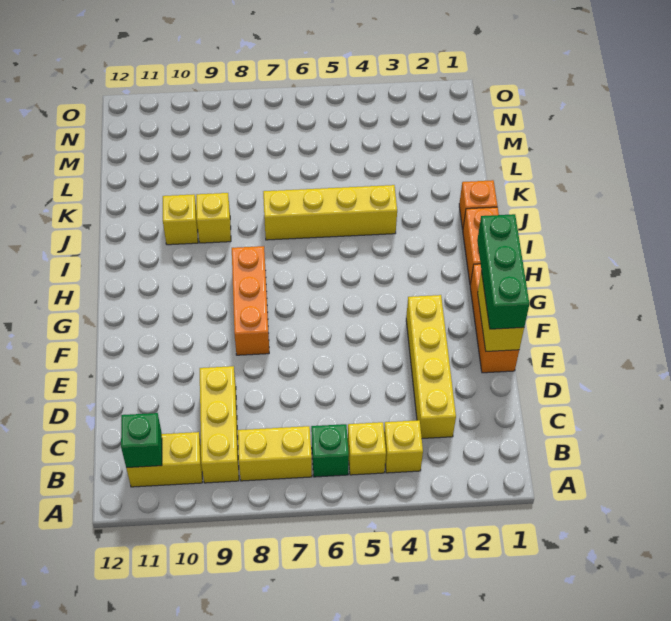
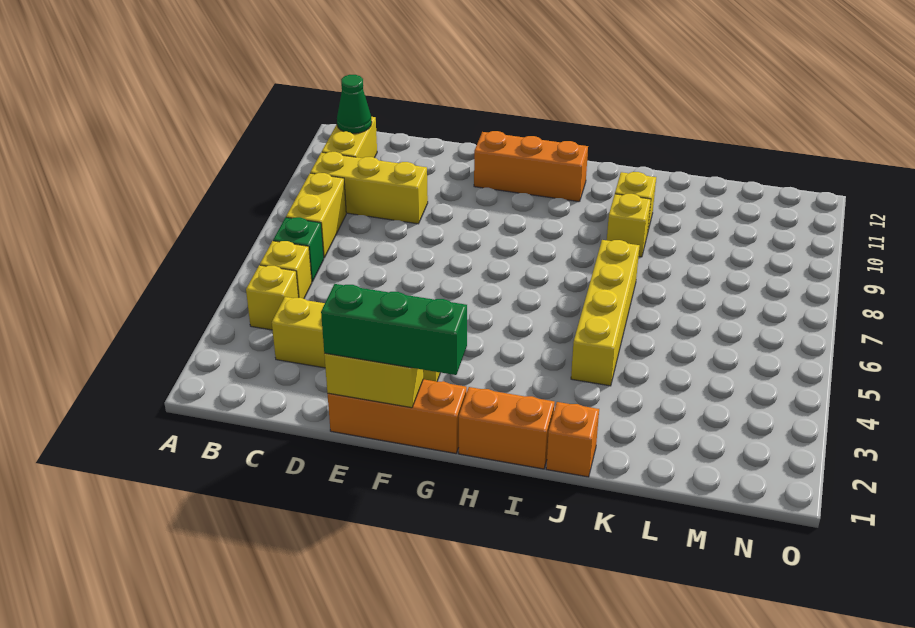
green 1x1 brick [121,413,162,468] -> green 1x1 cone [337,75,372,133]
orange 1x3 brick [232,246,269,355] -> orange 1x3 brick moved to [474,131,588,202]

